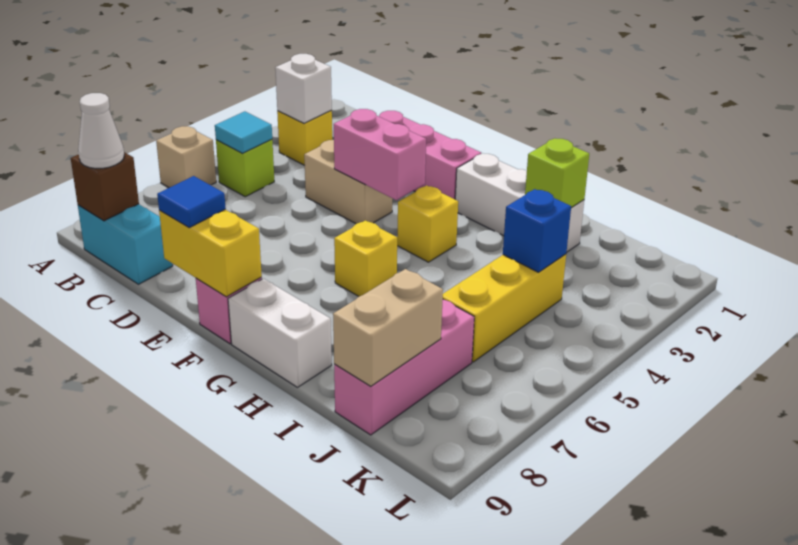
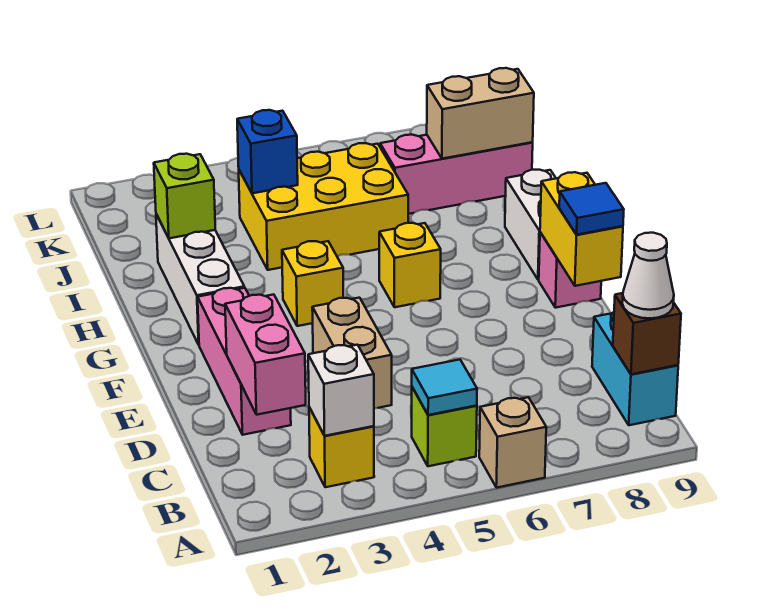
pink 1x2 brick [334,109,426,200] -> pink 1x2 brick moved to [225,295,306,415]
yellow 1x3 brick [443,254,566,362] -> yellow 2x3 brick [239,143,408,270]

